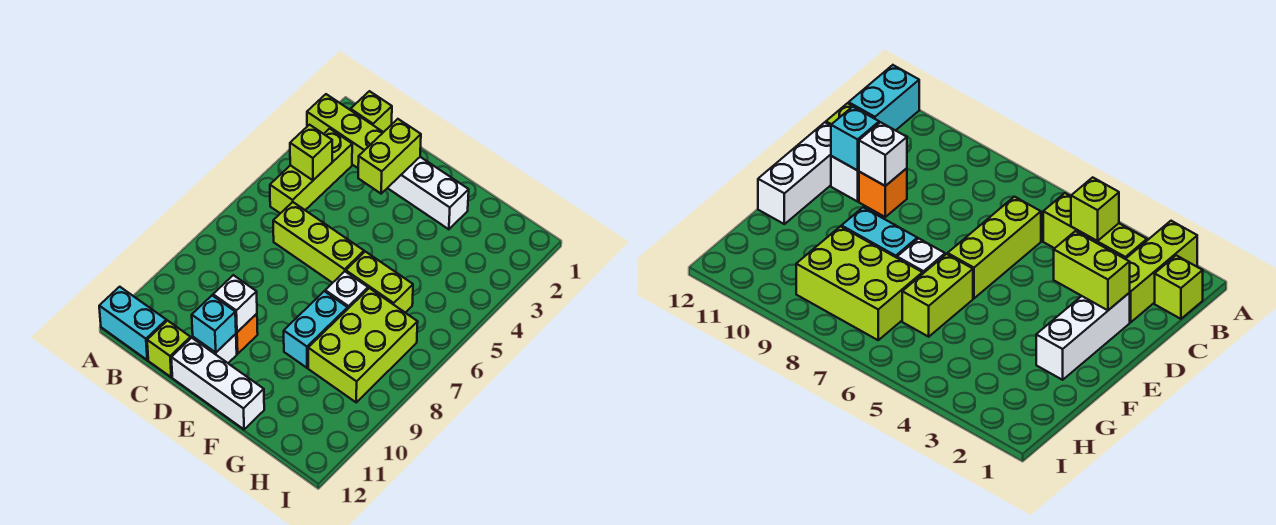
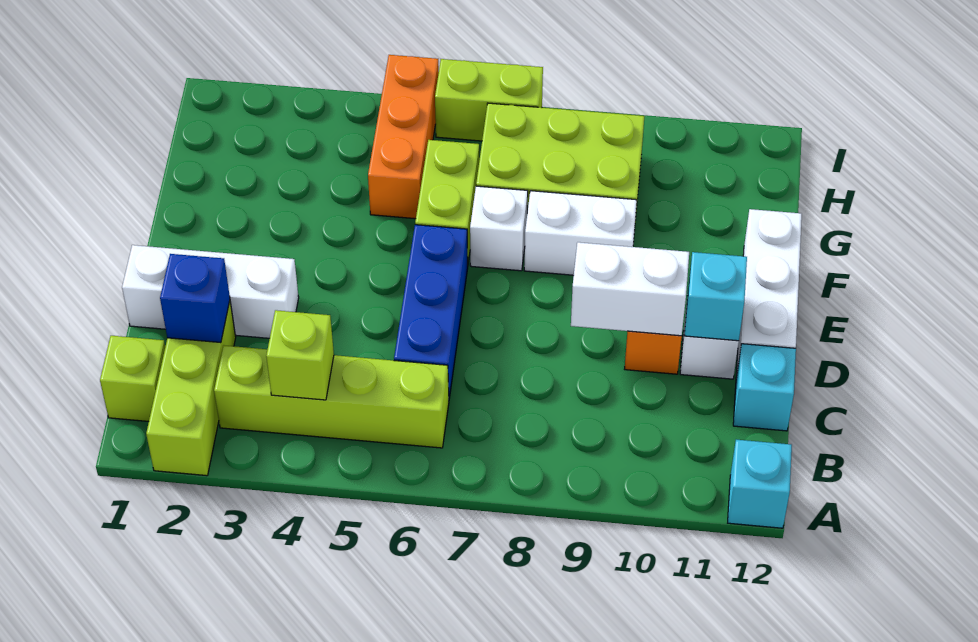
cyan 1x2 brick [99,287,166,360] -> cyan 1x1 brick [728,440,792,528]
lime 1x3 brick [270,129,352,213] -> lime 1x4 brick [214,346,449,448]
none -> blue 1x1 brick [160,254,230,343]
lime 1x3 brick [273,202,364,283] -> blue 1x3 brick [394,225,468,398]
lime 1x1 brick [147,321,191,377] -> cyan 1x1 brick [733,344,796,431]
white 1x3 brick [388,157,469,229] -> white 1x3 brick turned to [122,245,299,338]
lime 1x2 brick [358,119,421,194] -> lime 1x2 brick moved to [435,59,543,141]
white 1x1 brick [213,275,257,332] -> white 1x2 brick [571,242,689,336]
cyan 1x2 brick [284,291,348,368] -> white 1x2 brick [524,191,637,275]
none -> orange 1x3 brick [368,55,439,219]

